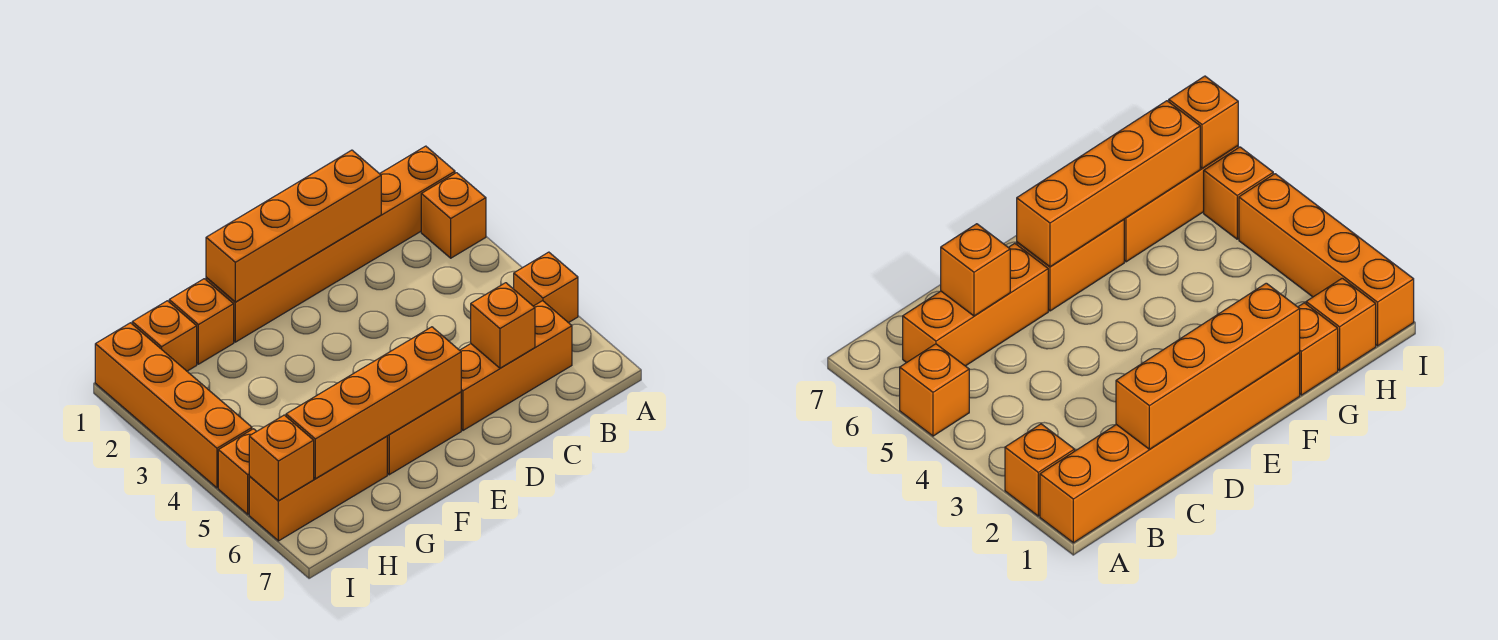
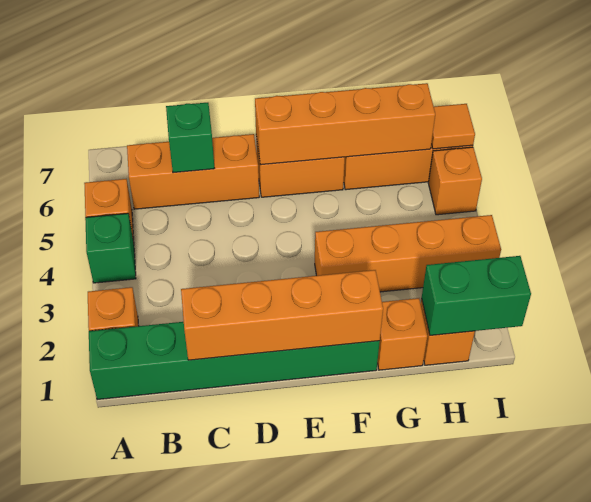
orange 1x6 brick [206,146,455,342] -> green 1x6 brick [89,322,380,400]
none -> green 1x1 brick [85,213,136,283]
orange 1x1 brick [471,283,535,368] -> green 1x1 brick [166,103,214,173]
none -> green 1x2 brick [422,256,531,335]
orange 1x4 brick [95,323,252,488] -> orange 1x4 brick turned to [315,215,501,292]
orange 1x1 brick [249,415,314,501] -> orange 1x1 tile [431,104,475,149]

